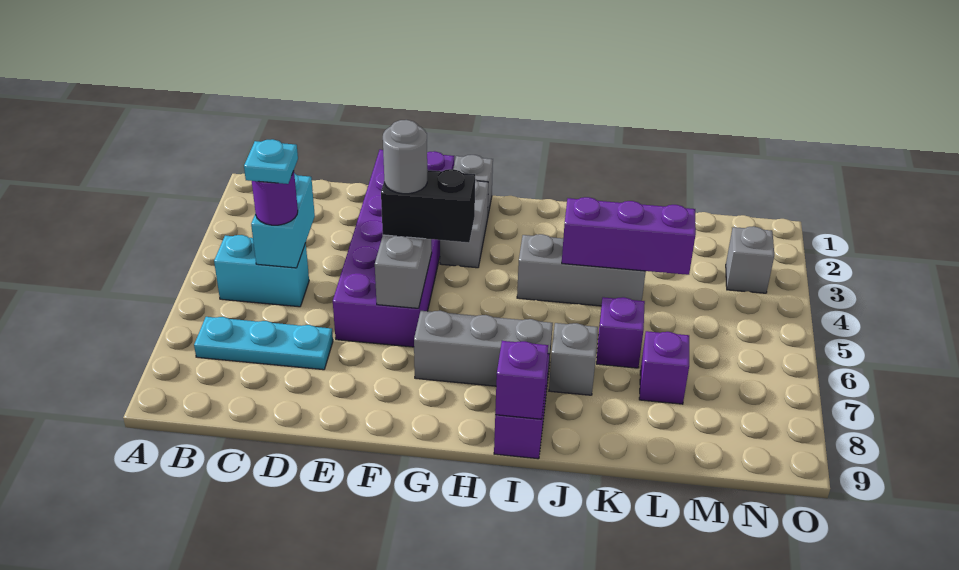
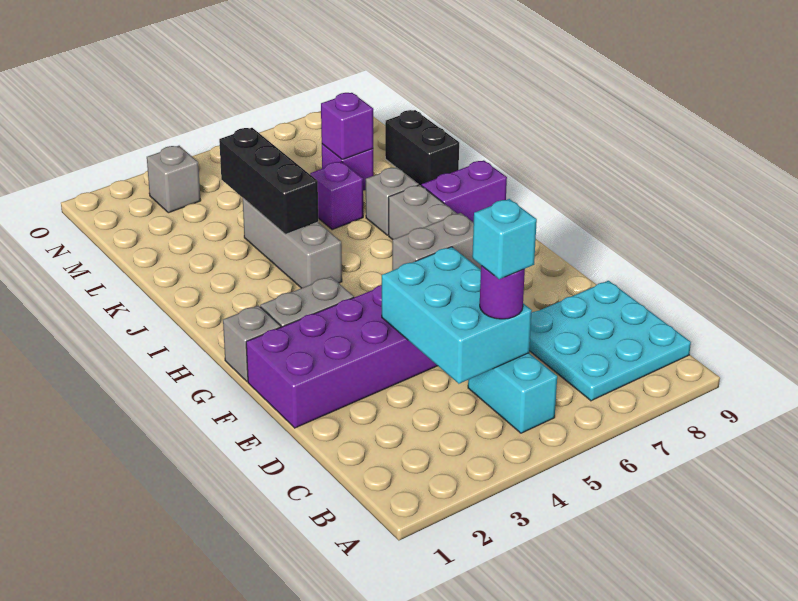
cyan 1x3 plate [194,317,333,370] -> cyan 3x3 plate [529,281,691,401]
cyan 1x2 brick [251,173,315,268] -> cyan 2x3 brick [382,247,532,384]
cyan 1x1 plate [244,139,298,184] -> cyan 1x1 brick [472,199,537,279]
black 1x2 brick [381,169,475,243] -> black 1x2 brick moved to [385,110,459,186]
grey 1x1 round brick [383,120,427,194] -> none
purple 1x1 brick [495,341,548,419] -> purple 1x1 brick moved to [321,93,373,160]
purple 1x3 brick [562,197,696,275] -> black 1x3 brick [219,128,318,234]

